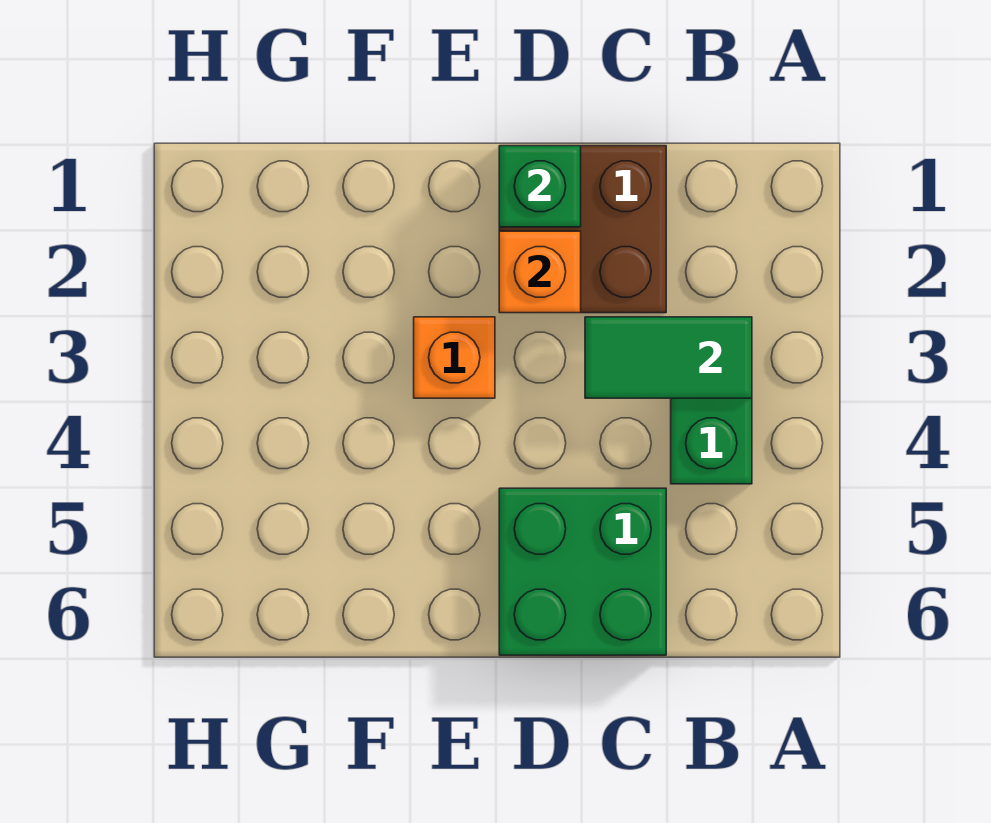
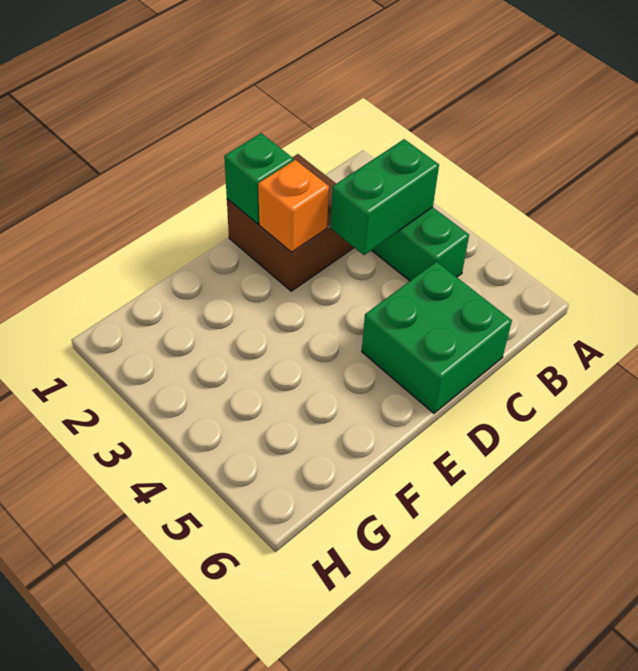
green 1x2 tile [585,317,752,398] -> green 1x2 brick [331,139,439,255]
orange 1x1 brick [414,317,495,398] -> none

